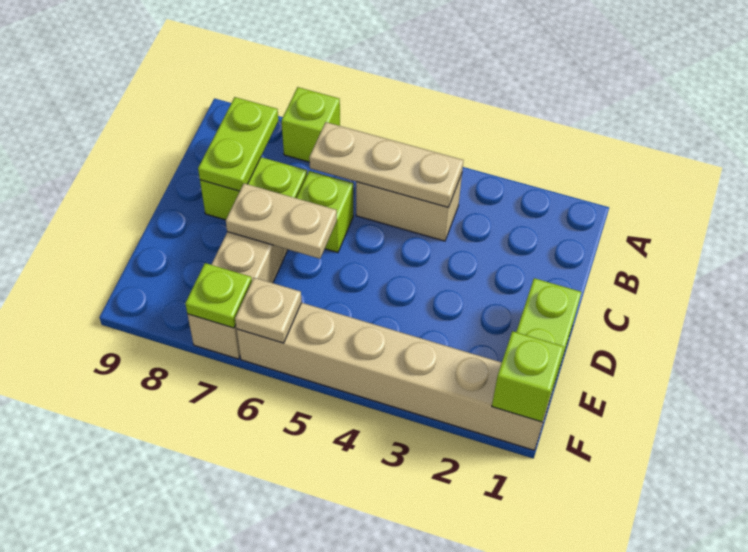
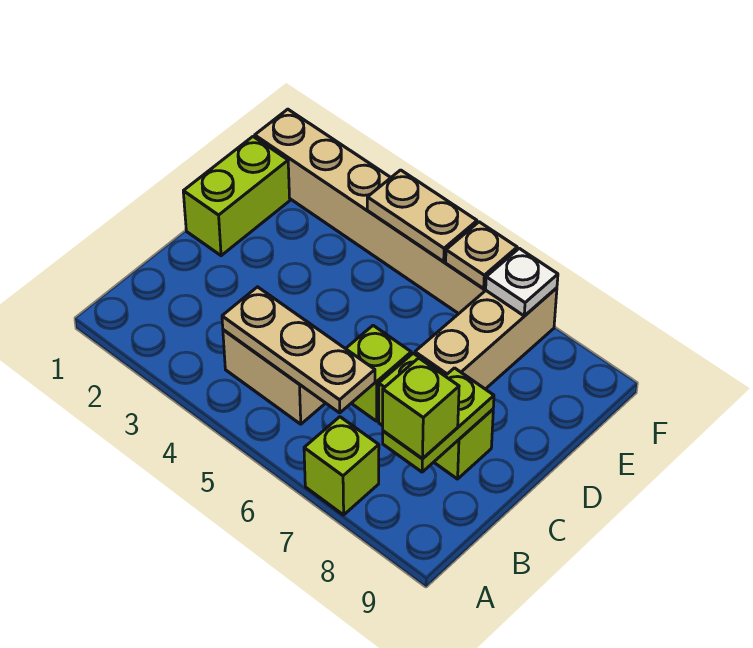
tan 1x2 plate [226,183,337,259] -> tan 1x2 plate moved to [367,170,477,262]
lime 1x1 brick [492,331,564,422] -> lime 1x1 brick moved to [383,358,459,459]
lime 1x1 plate [185,263,252,328] -> white 1x1 plate [485,248,558,316]

